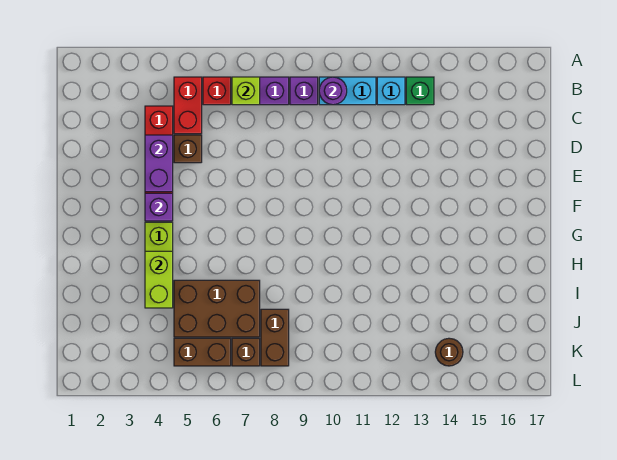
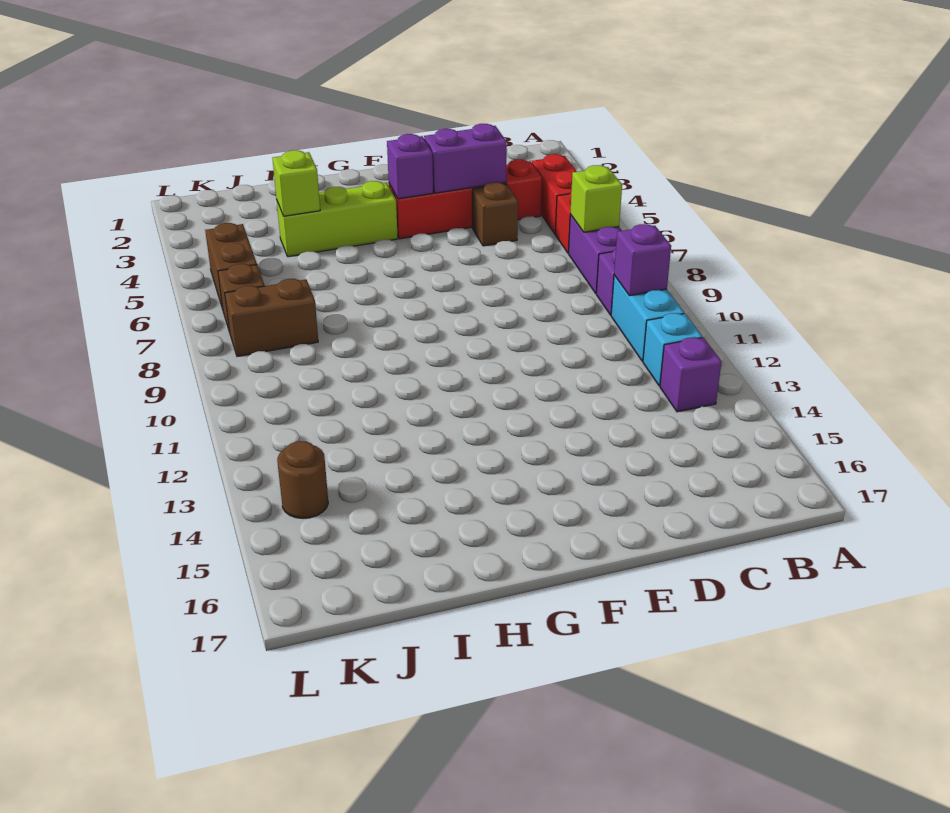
red 1x2 brick [174,77,202,134] -> red 1x2 brick turned to [532,154,577,234]
purple 1x1 round brick [319,77,347,105] -> purple 1x1 brick [614,224,671,296]
green 1x1 brick [406,77,434,105] -> purple 1x1 brick [660,337,722,412]
lime 1x2 brick [145,251,173,308] -> lime 1x1 brick [272,150,320,216]
brown 2x3 brick [174,280,260,337] -> none

